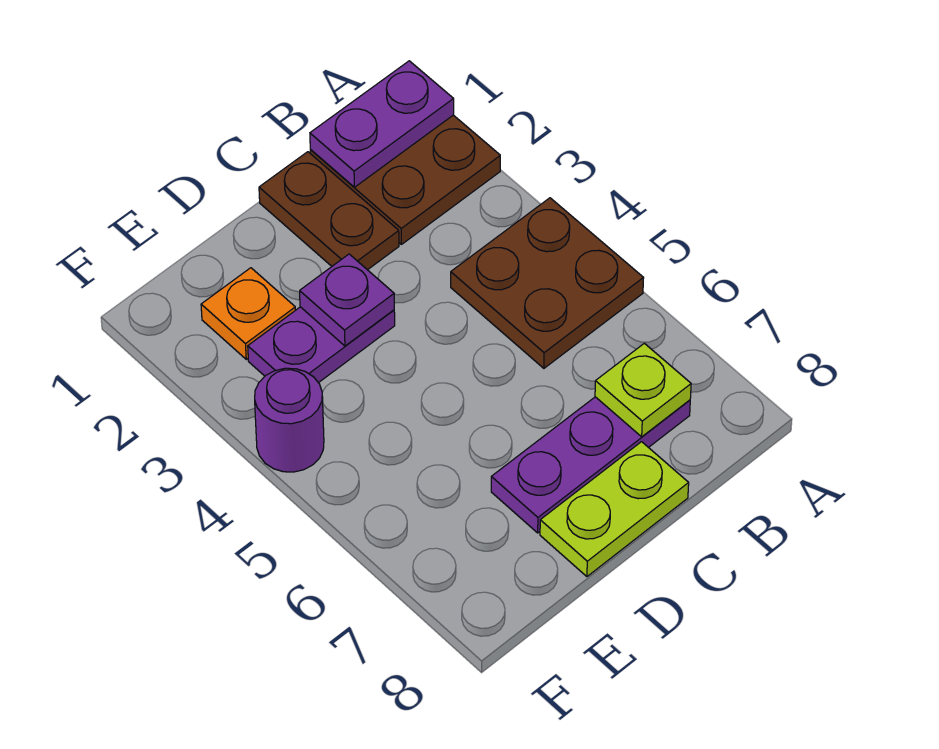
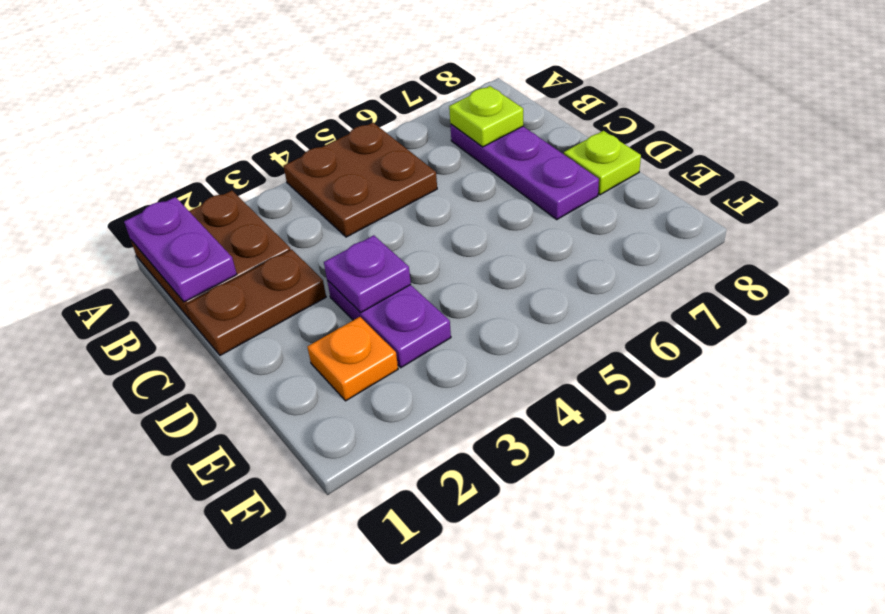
lime 1x2 plate [540,442,689,577] -> lime 1x1 plate [564,131,641,195]
purple 1x1 round brick [255,368,324,472] -> none

